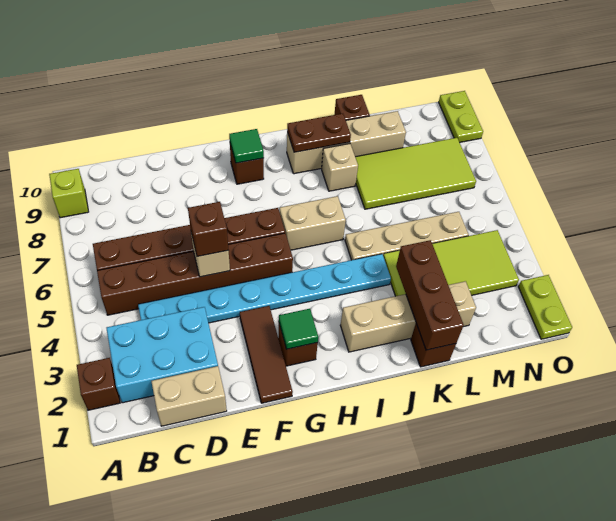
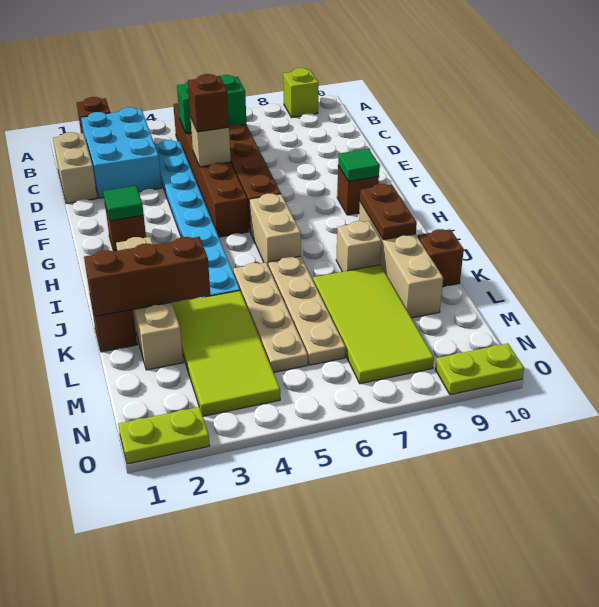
none -> green 1x2 brick [177,75,246,133]
brown 1x3 tile [240,306,293,403] -> none
none -> tan 1x4 plate [268,256,346,365]

